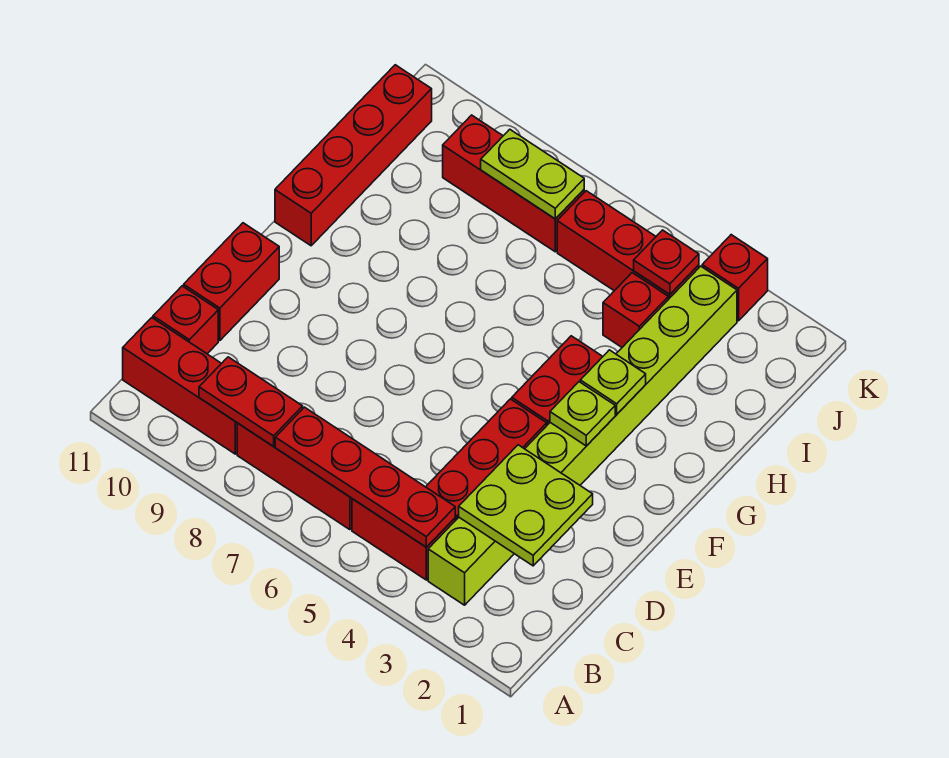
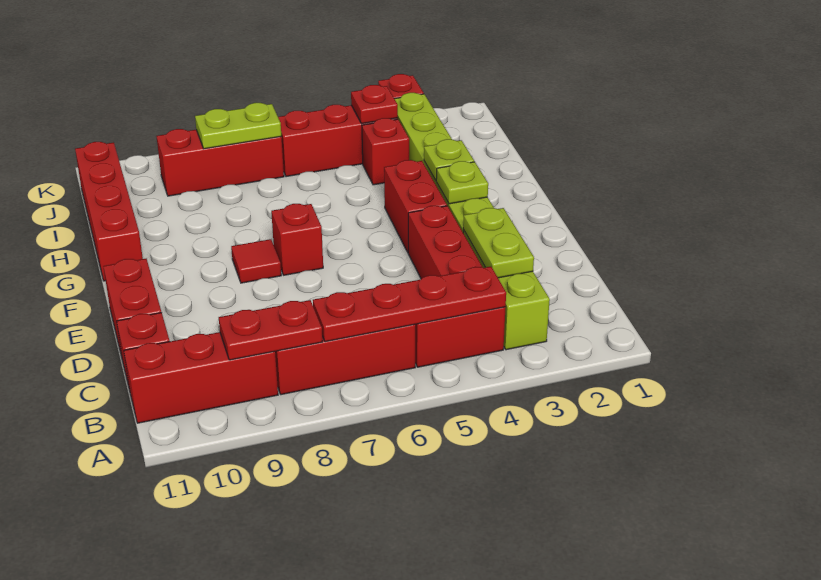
lime 2x2 plate [459,445,593,566] -> lime 1x2 plate [463,208,534,278]
none -> red 1x1 brick [271,204,323,275]
none -> red 1x1 tile [231,239,281,283]

